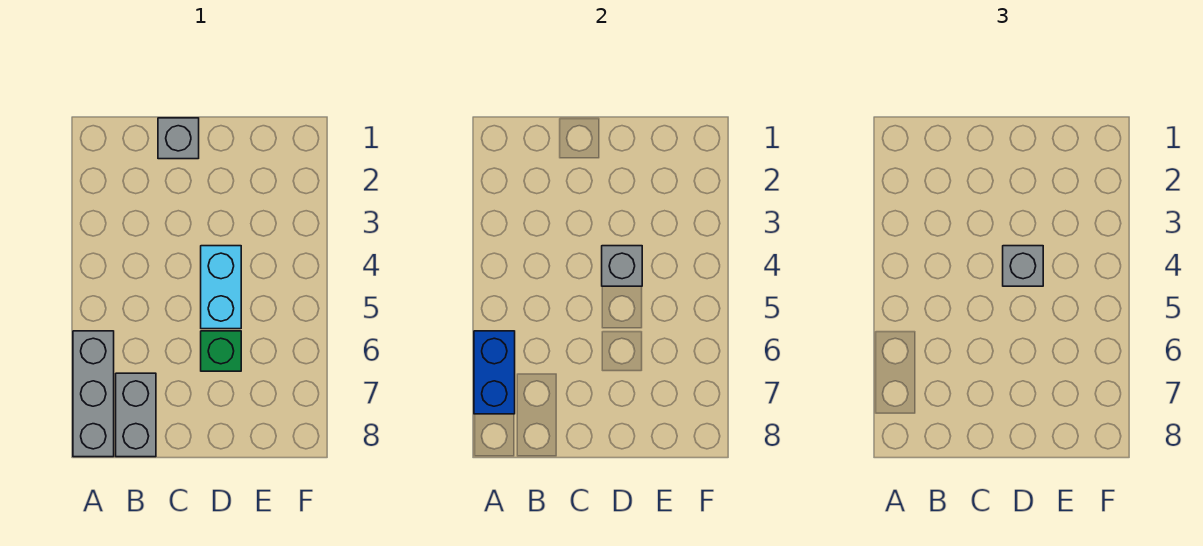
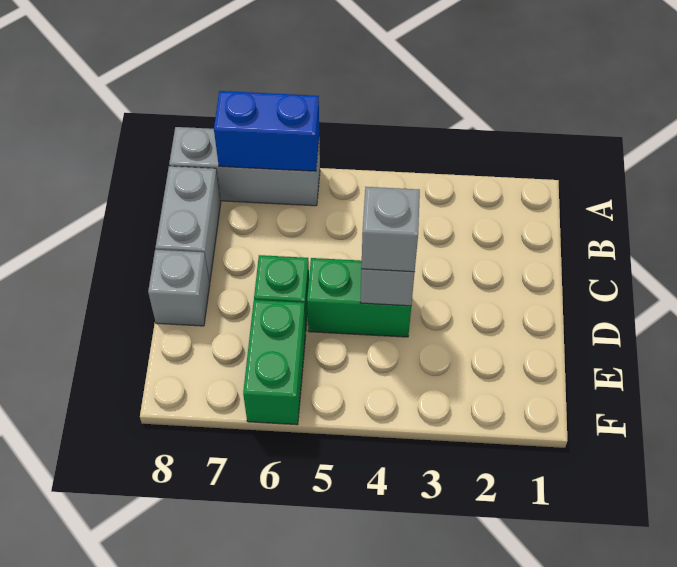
grey 1x2 brick [116,373,156,457] -> grey 1x2 brick turned to [155,166,221,283]
grey 1x1 brick [158,118,199,159] -> grey 1x1 brick moved to [148,250,210,326]
cyan 1x2 brick [201,246,241,329] -> green 1x2 brick [307,258,411,337]
none -> green 1x2 brick [243,300,306,425]

